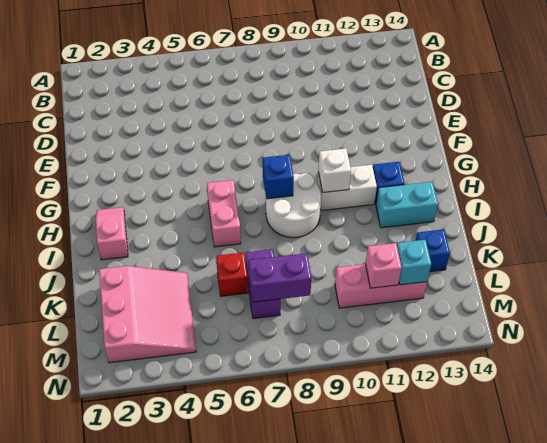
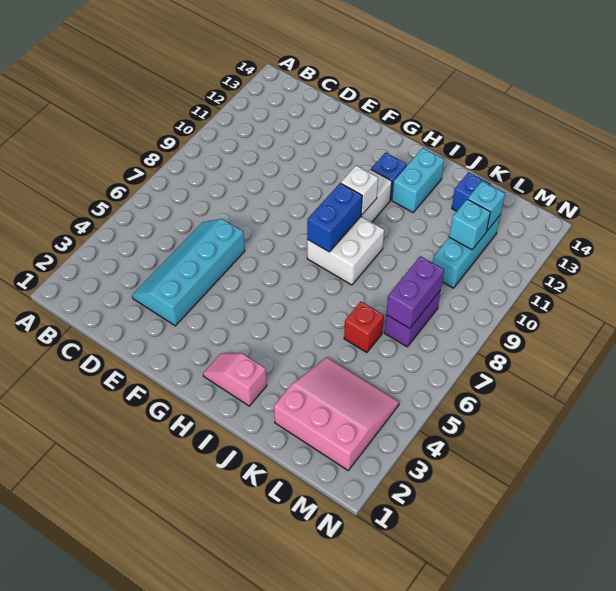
none -> cyan 2x4 slope [132,219,245,326]
pink 1x2 brick [207,180,241,247] -> none
white 2x2 round brick [266,173,322,238] -> white 2x2 brick [307,216,384,285]
blue 1x1 brick [263,155,294,199] -> blue 1x2 brick [307,183,362,252]
purple 1x2 brick [245,249,281,319] -> purple 1x2 brick turned to [384,290,441,347]
pink 1x3 brick [335,264,427,308] -> cyan 1x3 brick [433,216,500,288]
pink 1x1 brick [366,243,402,288] -> cyan 1x1 brick [449,199,490,250]

